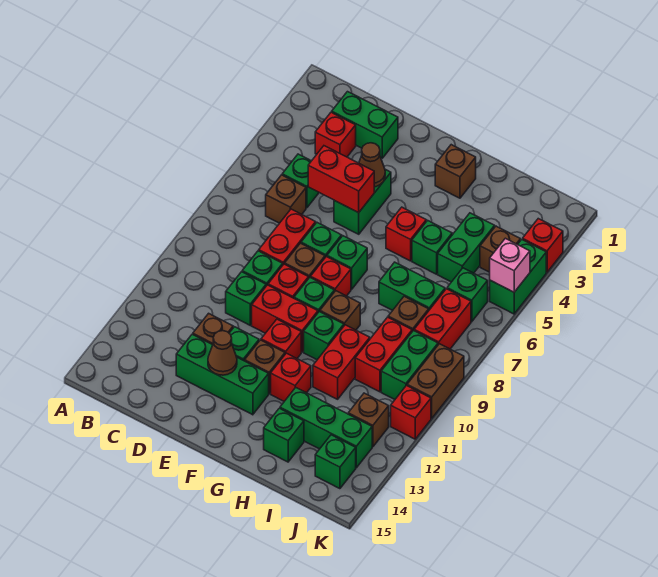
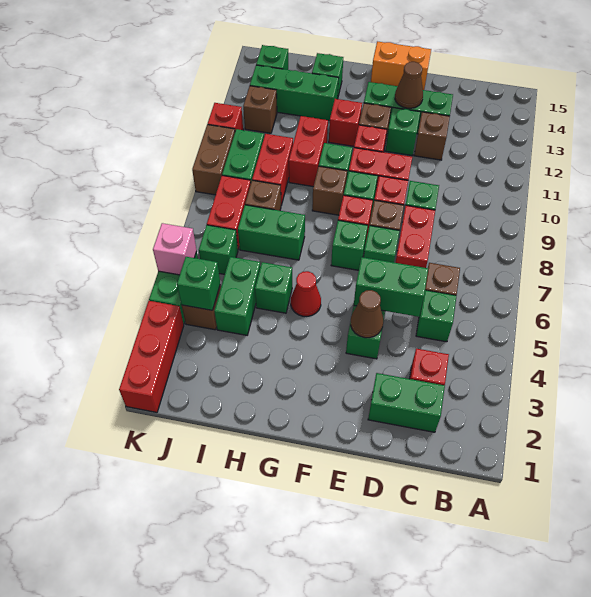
red 1x2 brick [308,146,374,213] -> green 1x2 brick [354,257,428,317]
green 1x1 brick [226,272,266,325] -> green 1x1 brick moved to [177,257,220,310]
none -> orange 1x2 brick [371,41,431,90]
brown 1x1 brick [435,145,476,198] -> none
red 1x1 brick [386,207,426,261] -> red 1x1 cone [291,271,321,316]
red 1x1 brick [523,219,563,272] -> red 1x3 brick [119,301,184,412]

